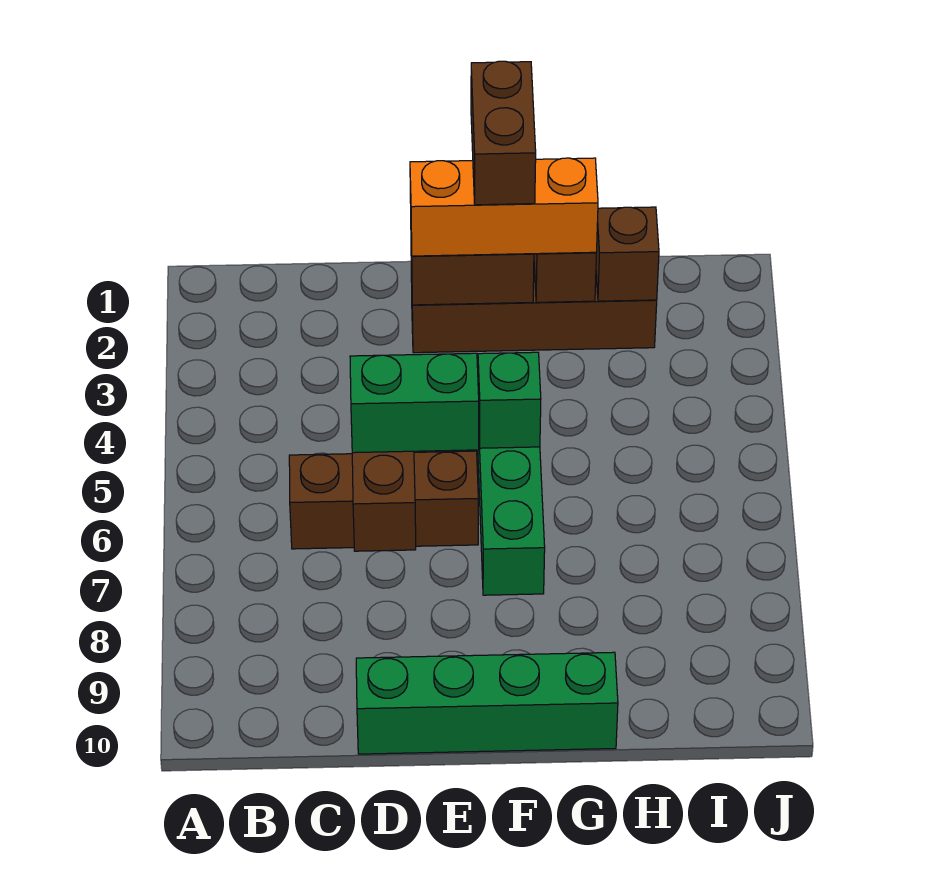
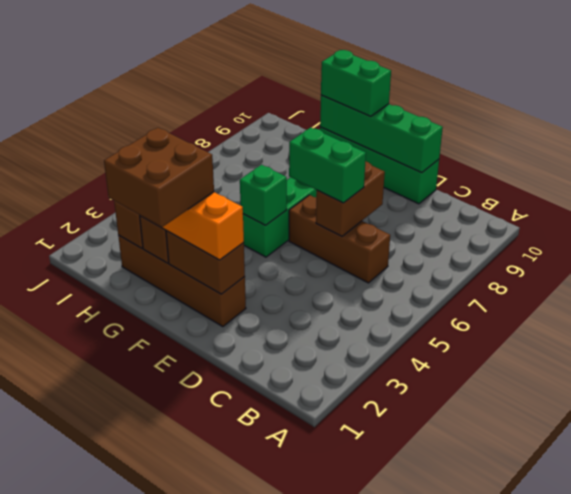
none -> green 1x4 brick [320,95,443,173]
brown 1x2 brick [471,61,536,205] -> brown 2x2 brick [104,128,214,227]
none -> green 1x2 brick [321,50,391,117]

